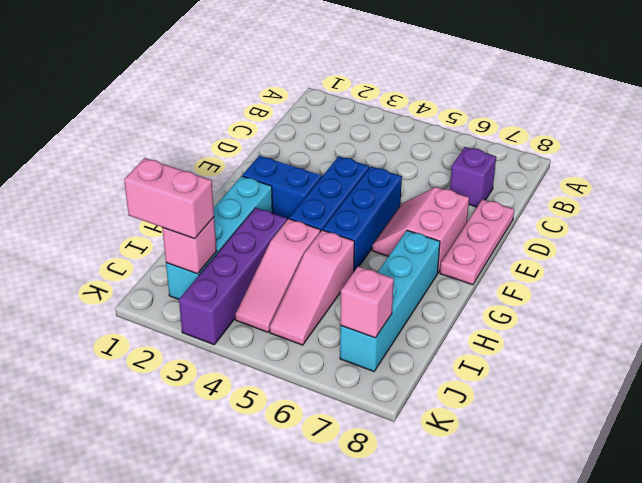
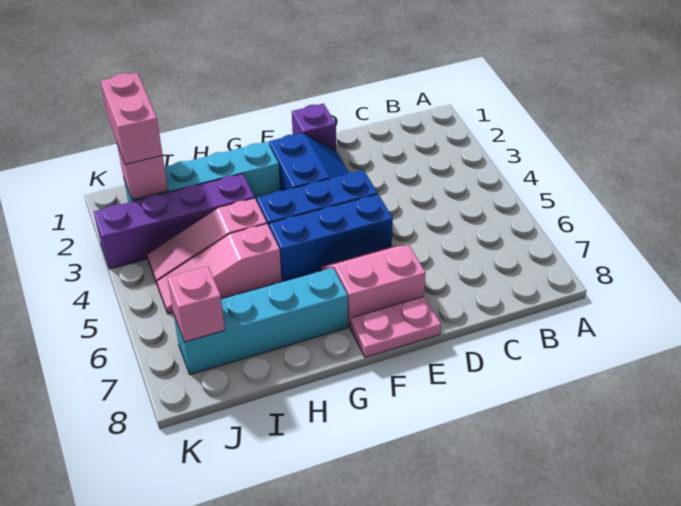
purple 1x1 brick [450,147,496,207] -> purple 1x1 brick moved to [292,103,336,151]
pink 1x3 plate [440,199,514,285] -> pink 1x2 plate [350,296,441,357]

